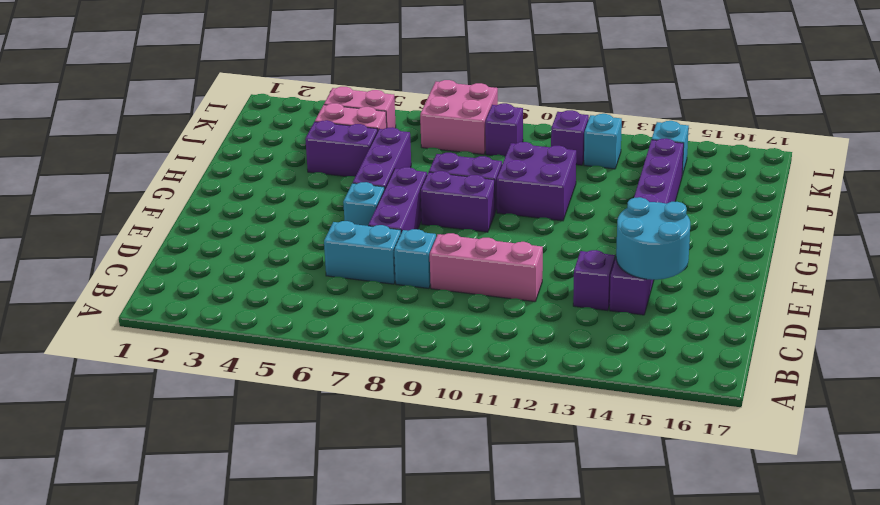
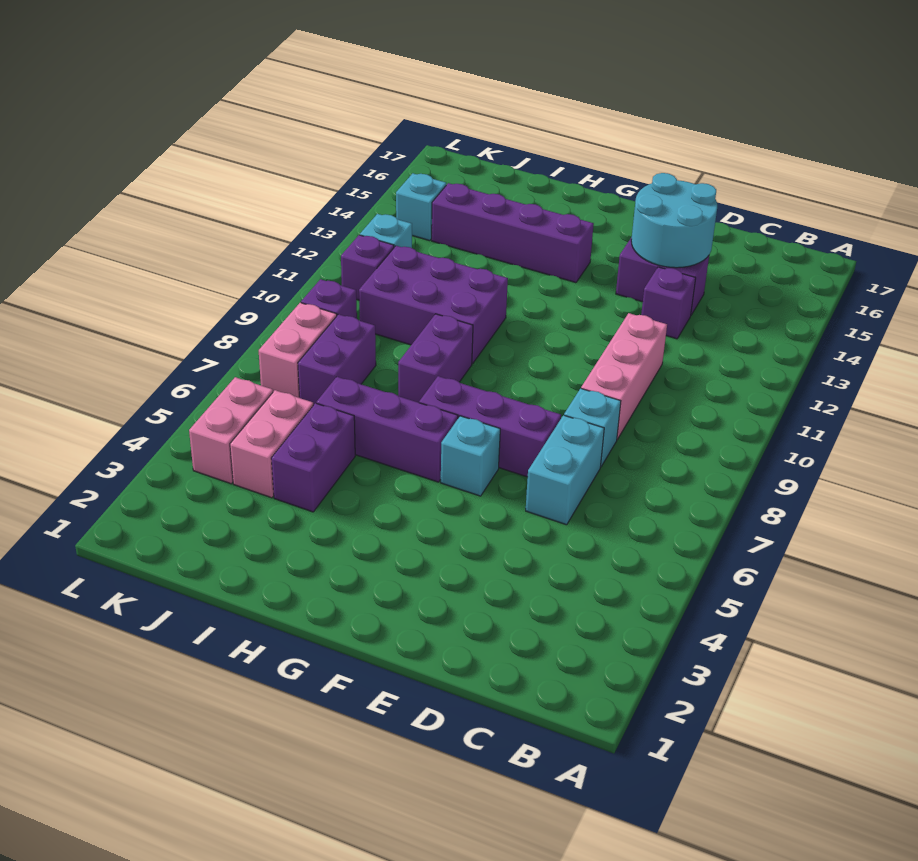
purple 1x2 brick [420,171,495,232] -> purple 1x2 brick moved to [298,314,376,405]
purple 2x2 brick [497,142,576,221] -> purple 2x3 brick [359,246,508,364]
pink 2x2 brick [420,80,498,154] -> pink 1x2 brick [259,303,337,398]

